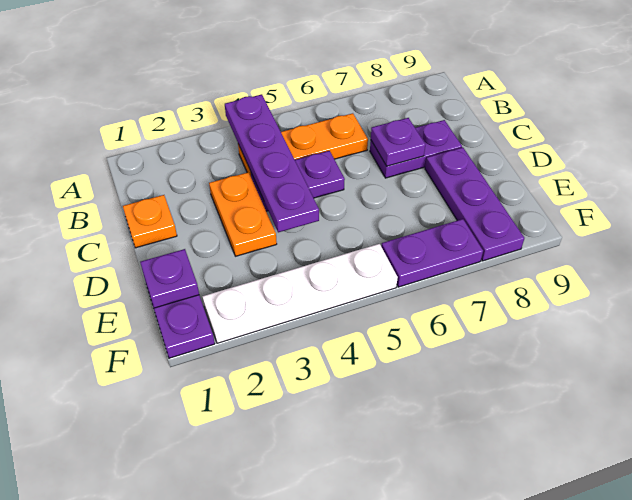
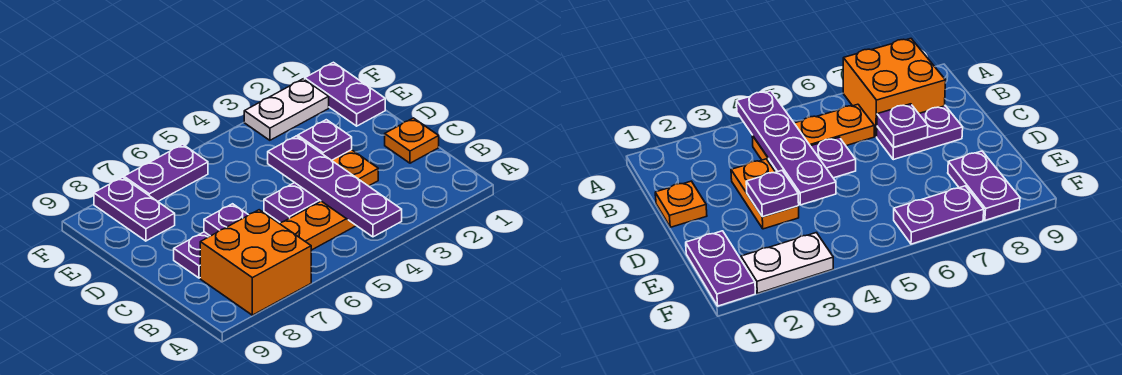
none -> orange 2x2 brick [200,210,311,315]
purple 1x3 plate [425,147,524,261] -> purple 1x2 plate [94,177,175,241]
purple 1x1 plate [140,249,199,308] -> purple 1x1 plate moved to [298,120,352,160]
white 1x4 plate [202,244,398,343] -> white 1x2 plate [244,79,329,140]

